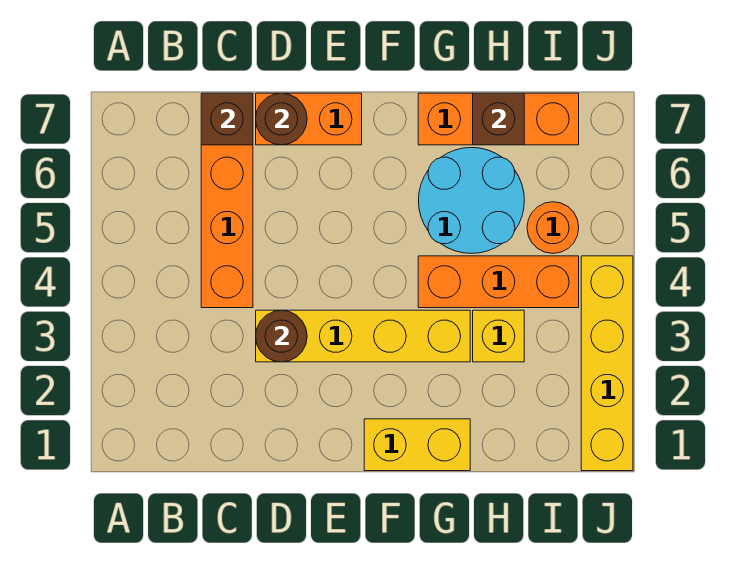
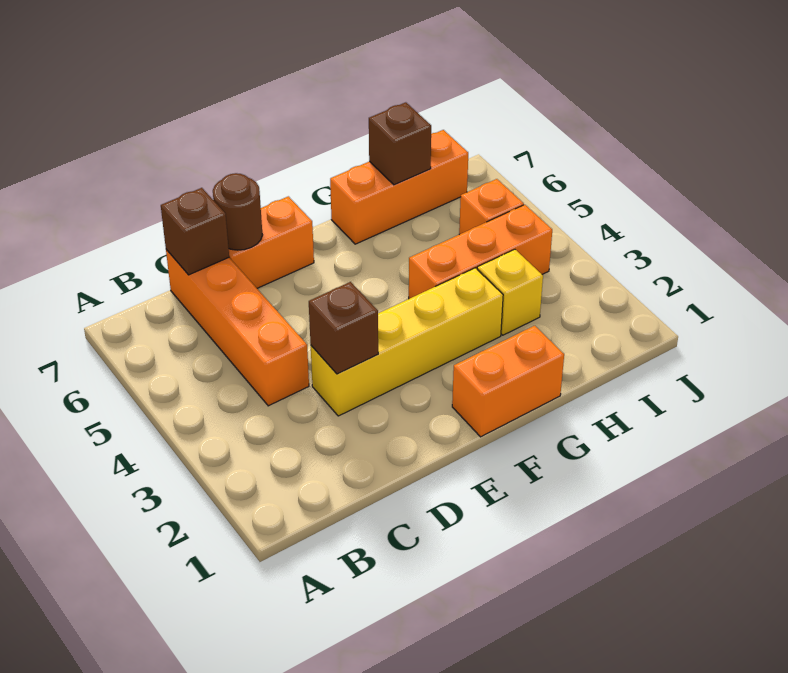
brown 1x1 round brick [256,310,307,362] -> brown 1x1 brick [309,282,378,374]
yellow 1x2 brick [364,419,470,471] -> orange 1x2 brick [452,326,564,437]
cyan 2x2 round brick [419,148,524,253] -> none
orange 1x1 round brick [527,202,579,253] -> orange 1x1 brick [459,179,524,234]
yellow 1x4 brick [581,256,633,471] -> none

